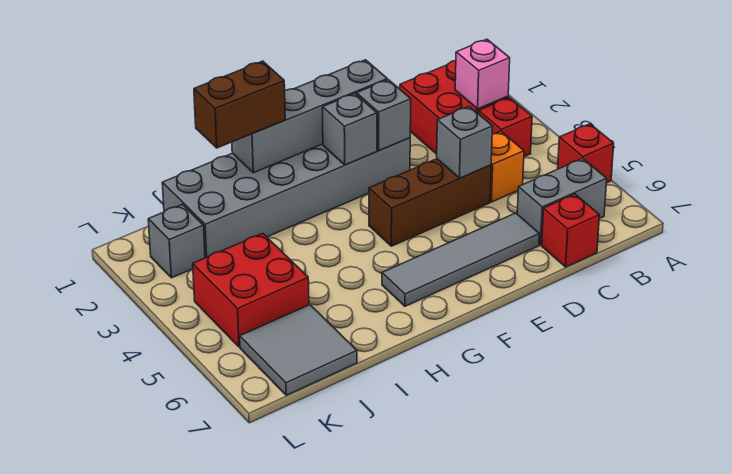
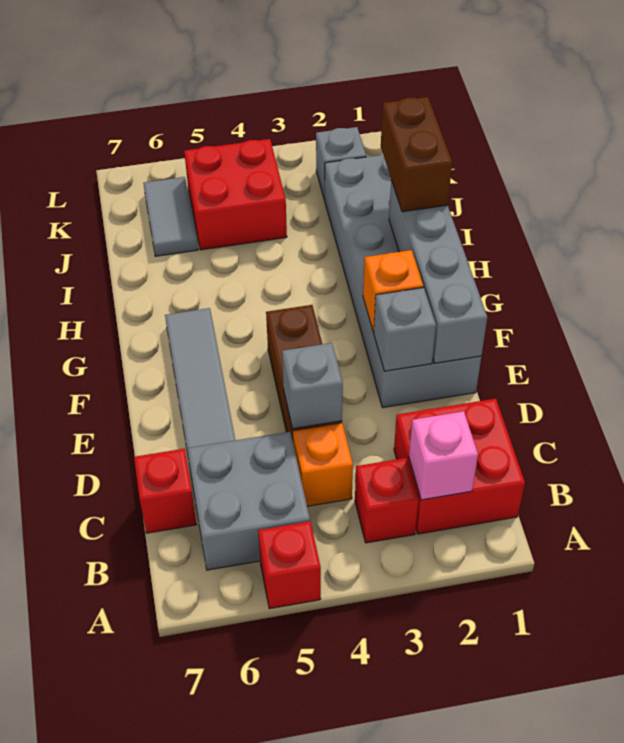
grey 1x2 brick [517,158,607,245] -> grey 2x2 brick [187,432,310,570]
grey 1x1 brick [323,94,377,165] -> orange 1x1 brick [363,250,423,332]
grey 2x2 tile [240,305,357,395] -> grey 1x2 tile [143,177,198,256]

